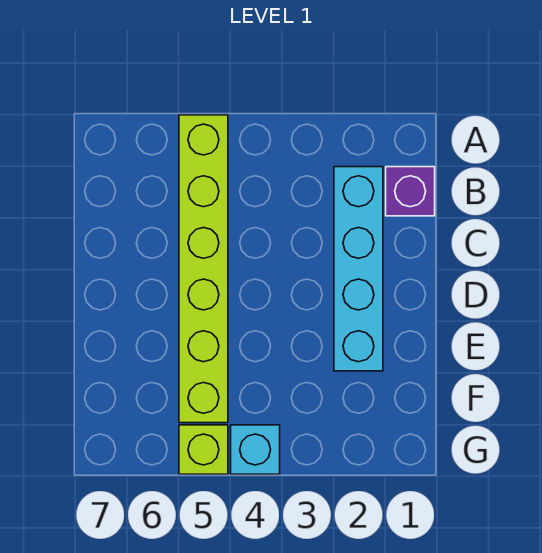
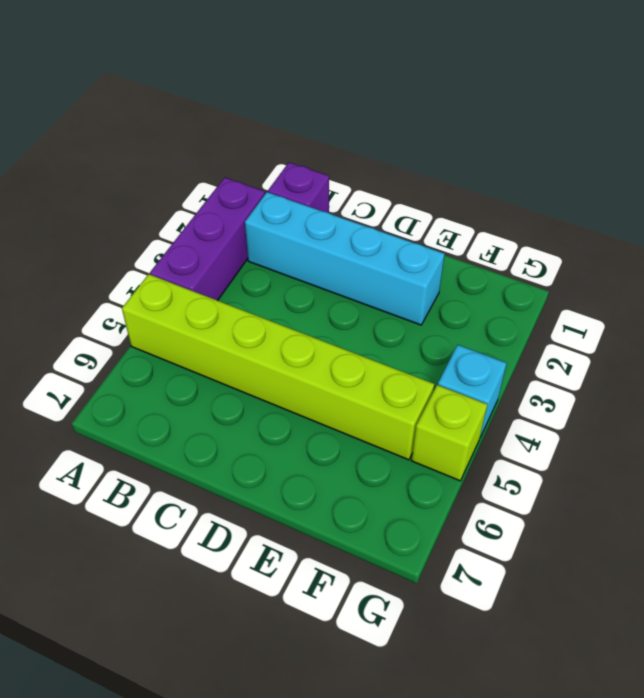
none -> purple 1x3 brick [150,178,265,301]

